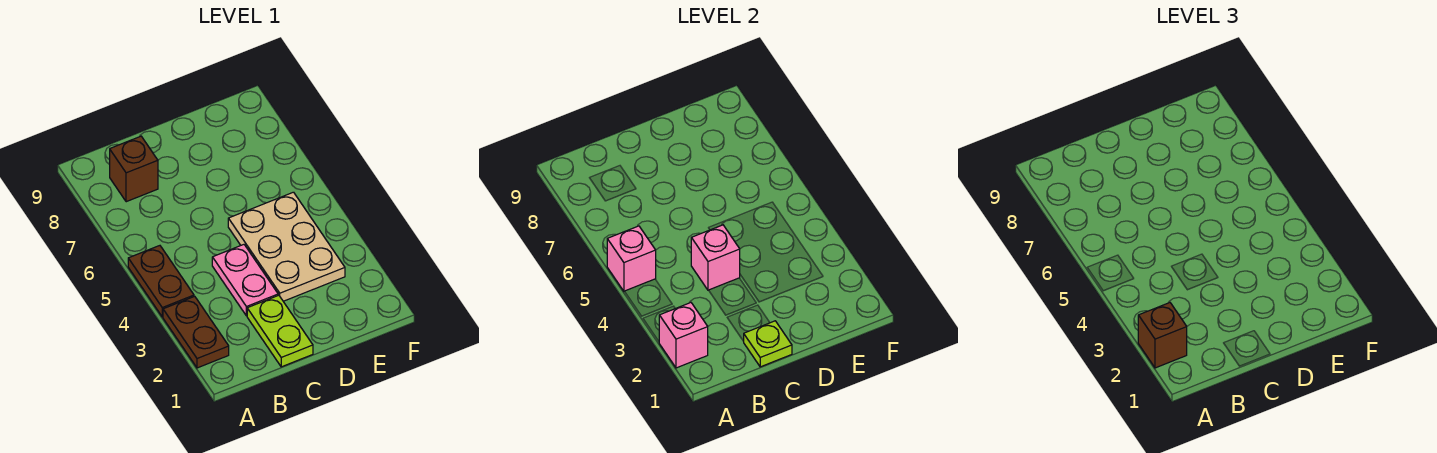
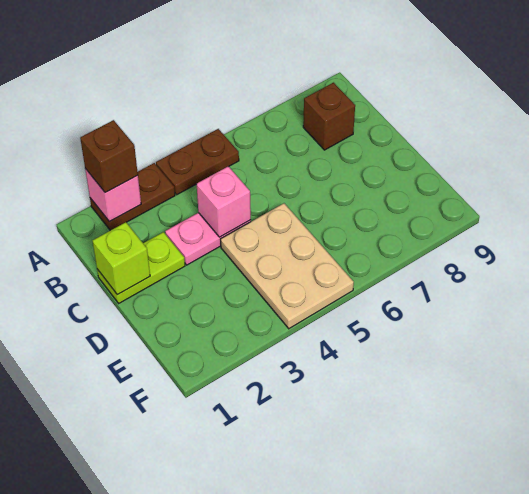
pink 1x1 brick [607,226,656,291] -> none
lime 1x1 plate [744,321,792,367] -> lime 1x1 brick [92,222,150,295]
tan 2x3 plate [228,192,345,301] -> tan 2x3 plate turned to [221,203,354,329]

